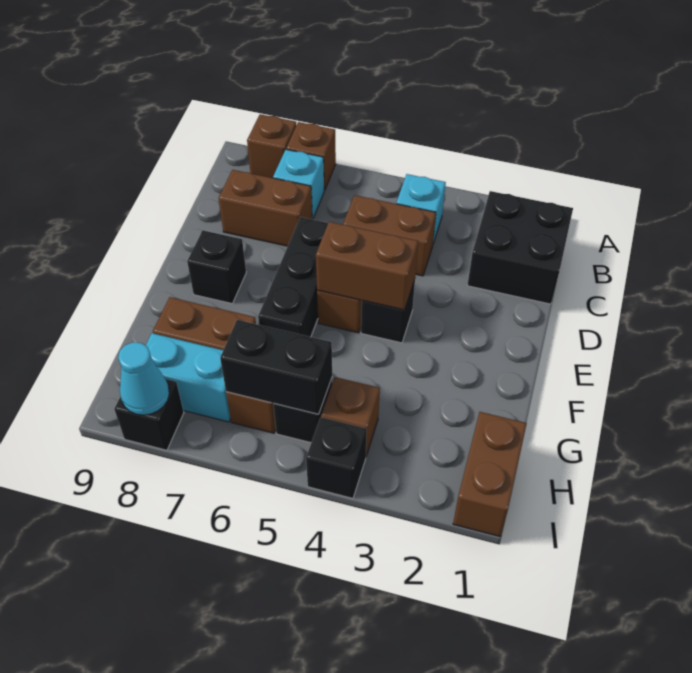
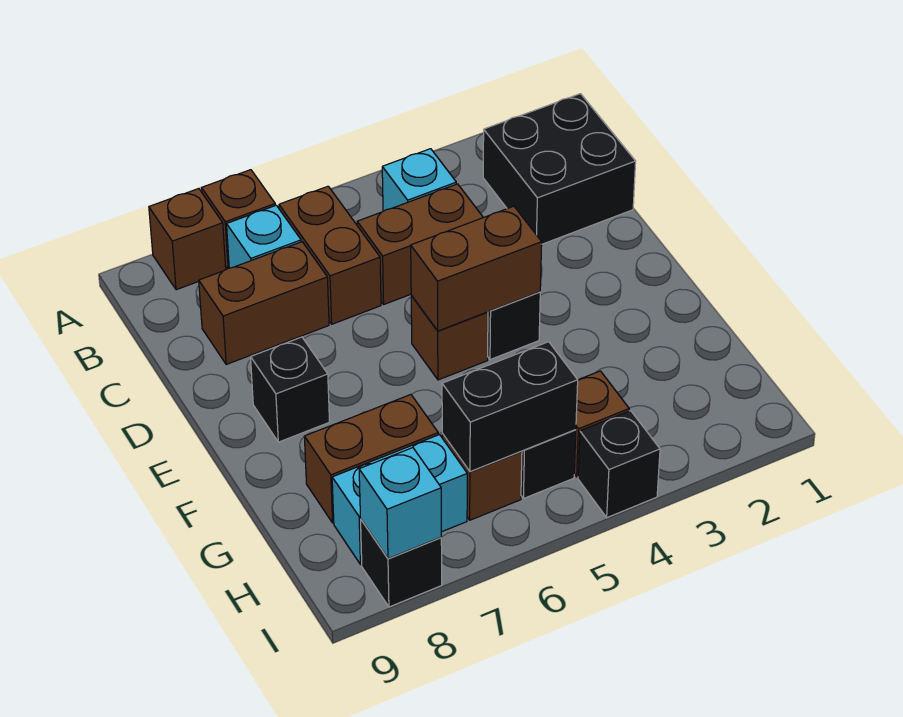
black 1x3 brick [258,217,328,337] -> none
brown 1x2 brick [453,412,527,536] -> brown 1x2 brick moved to [279,186,381,324]
cyan 1x1 cone [118,342,169,415] -> cyan 1x1 brick [359,448,441,559]

